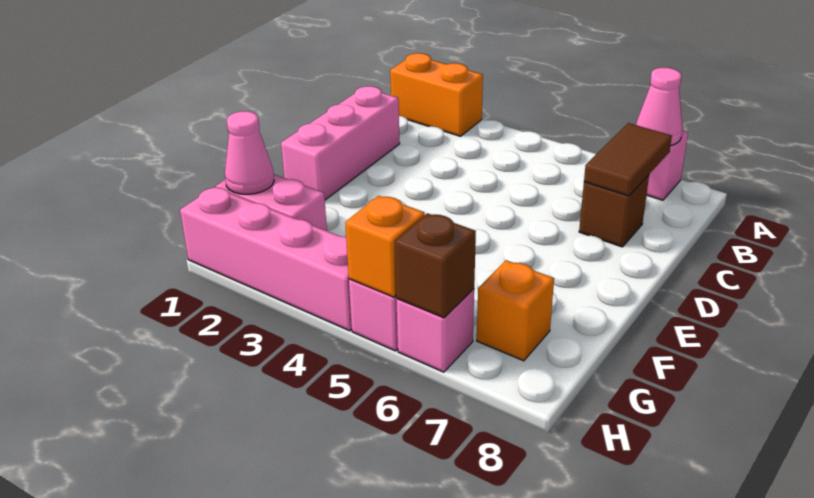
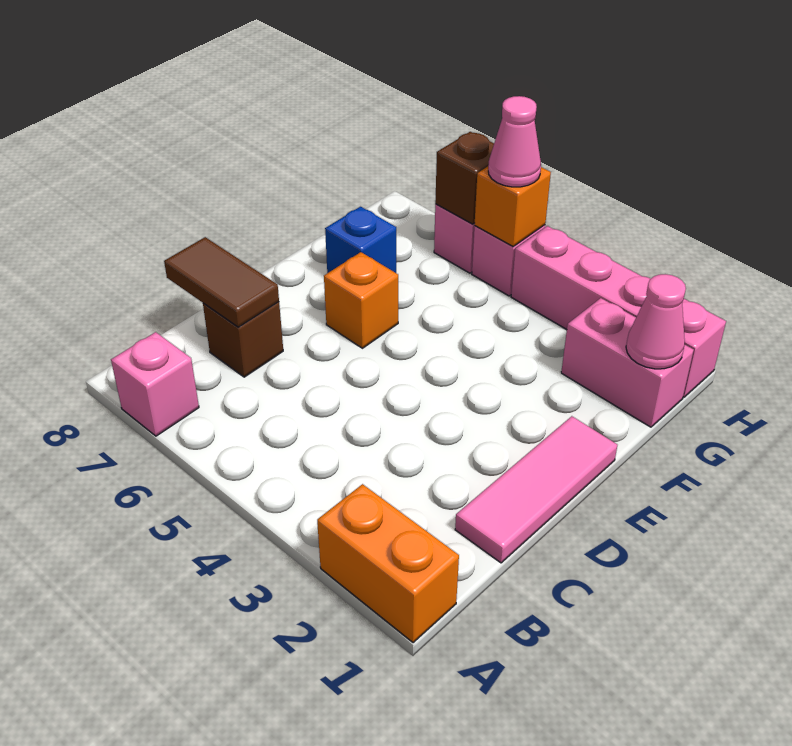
pink 1x1 cone [636,68,682,145] -> pink 1x1 cone moved to [488,96,541,187]
brown 1x2 tile [584,123,672,196] -> brown 1x2 tile turned to [164,237,279,327]
pink 1x3 brick [281,86,400,200] -> pink 1x3 tile [455,416,617,563]
none -> blue 1x1 brick [325,207,396,273]
orange 1x1 brick [477,260,554,361] -> orange 1x1 brick moved to [324,252,398,348]

